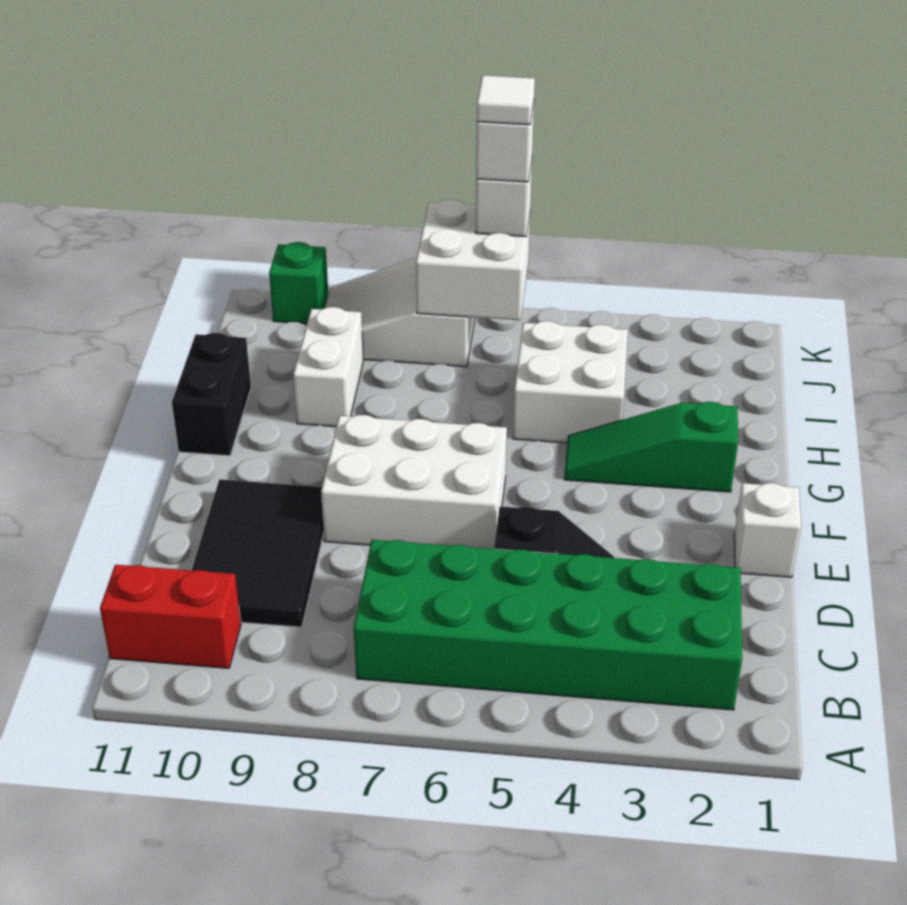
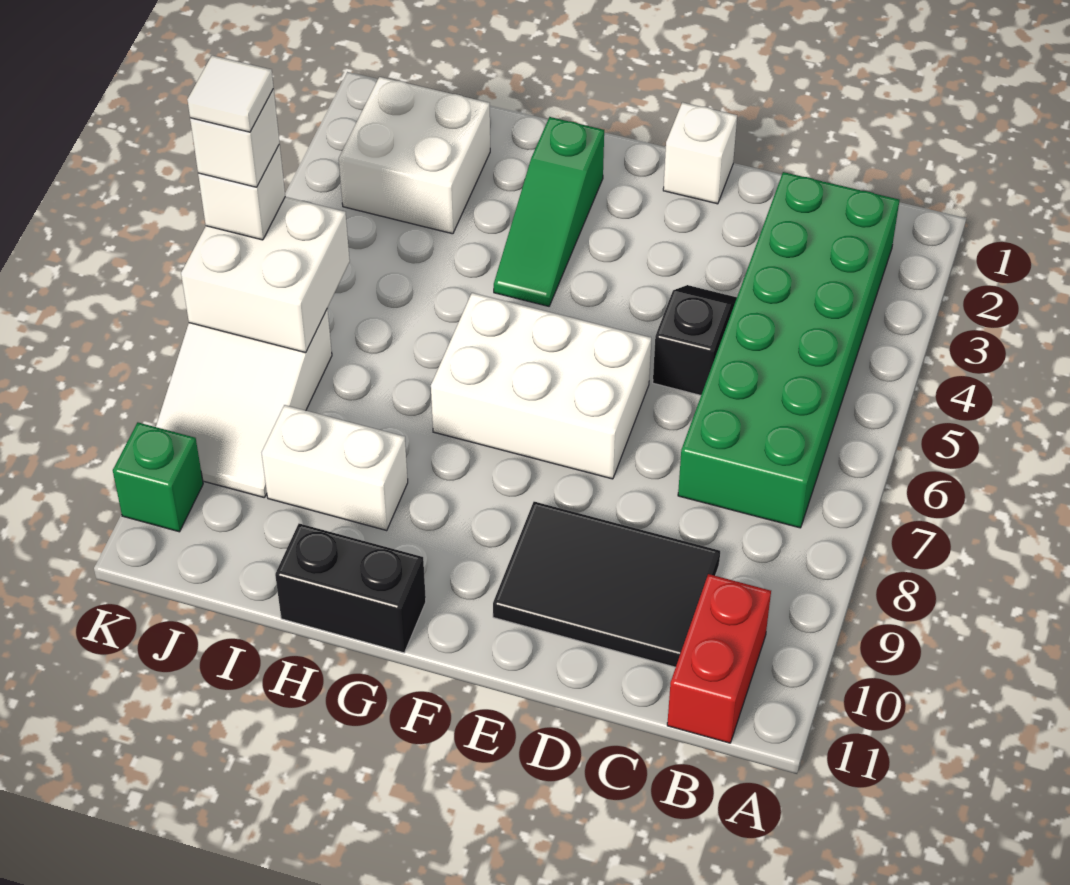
white 2x3 brick [321,415,507,549] -> white 2x3 brick turned to [431,293,651,479]
white 2x2 brick [513,321,628,443] -> white 2x2 brick moved to [339,77,490,234]

